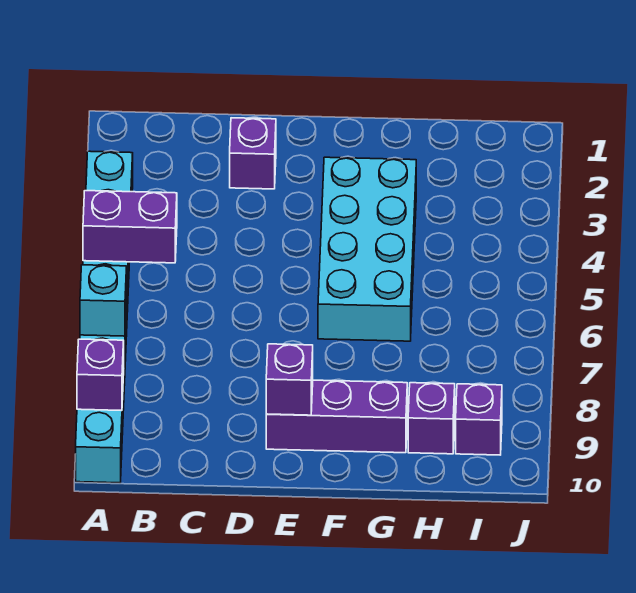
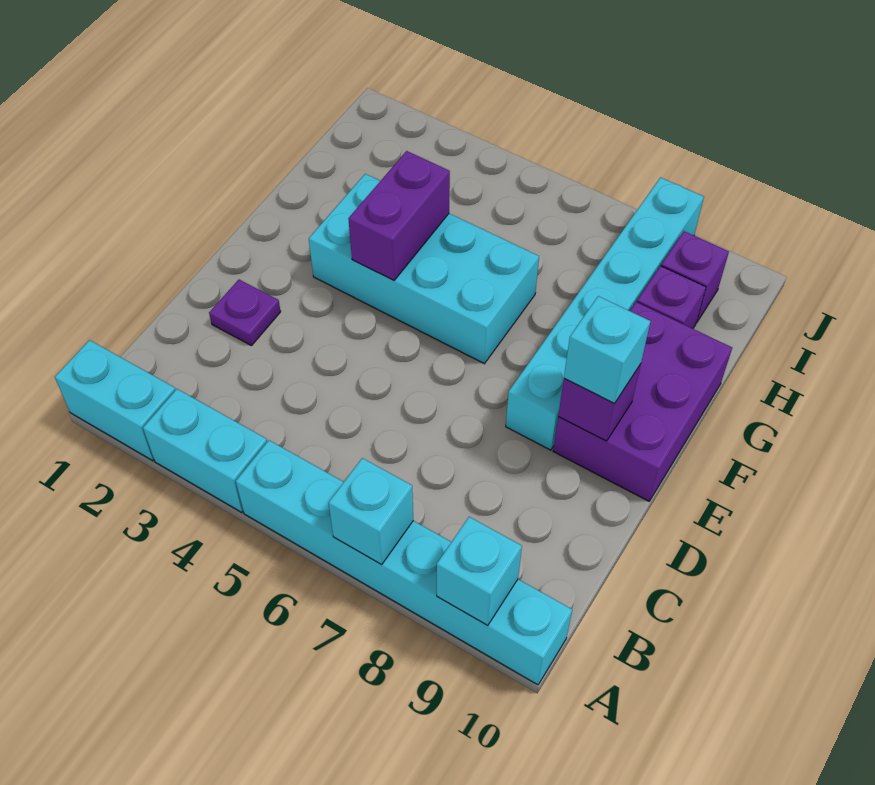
none -> cyan 1x2 brick [55,340,175,461]
purple 1x2 brick [83,191,177,263] -> purple 1x2 brick moved to [348,151,450,280]
purple 1x1 brick [77,339,124,411] -> cyan 1x1 brick [437,517,522,626]
purple 1x1 brick [230,118,276,189] -> purple 1x1 plate [209,280,281,346]
none -> cyan 1x6 brick [506,178,704,450]
purple 1x3 brick [266,380,407,453] -> purple 2x3 brick [553,302,732,501]
none -> cyan 1x1 brick [564,296,650,404]

